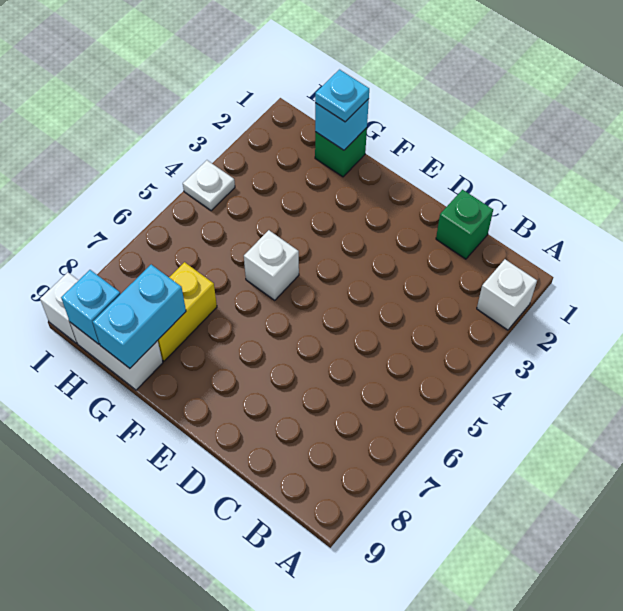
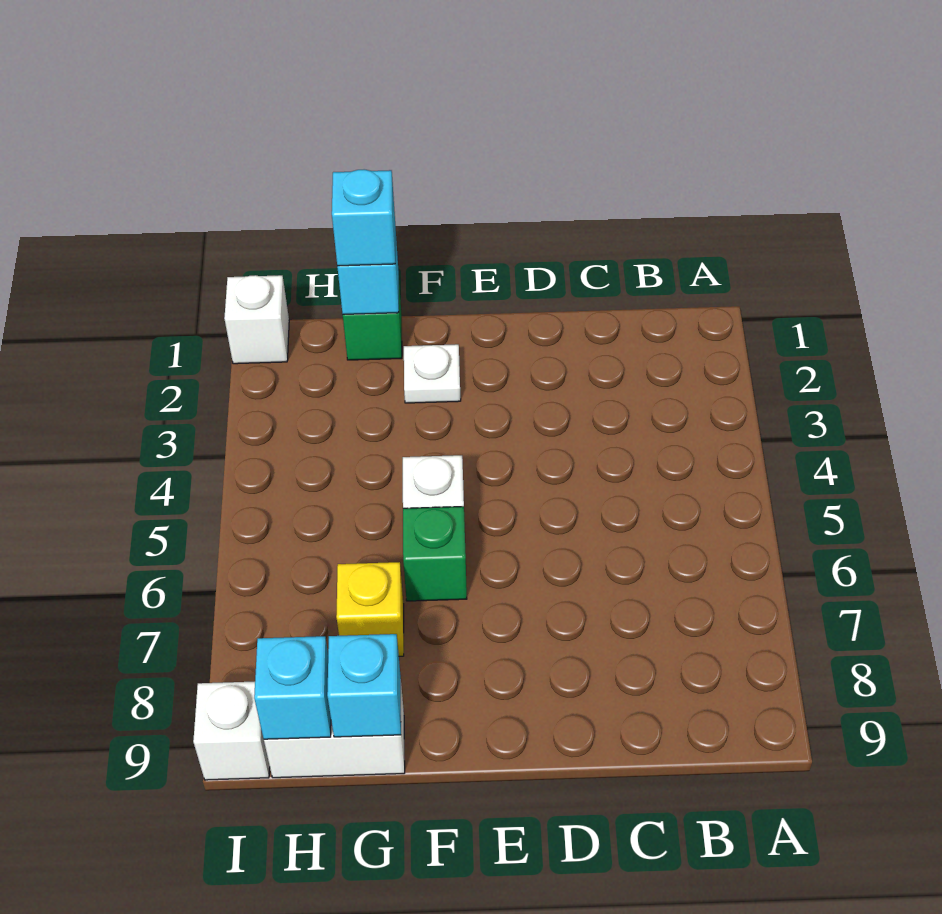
white 1x1 brick [477,259,537,330] -> white 1x1 brick moved to [224,275,289,364]
green 1x1 brick [436,190,493,259] -> green 1x1 brick moved to [403,507,467,601]
cyan 1x1 plate [315,70,369,122] -> cyan 1x1 brick [332,169,395,266]
yellow 1x2 brick [157,262,217,361] -> yellow 1x1 brick [336,562,404,656]
cyan 1x2 brick [93,265,186,368] -> cyan 1x1 brick [327,634,401,737]
white 1x1 plate [183,160,235,211] -> white 1x1 plate moved to [404,344,461,403]

